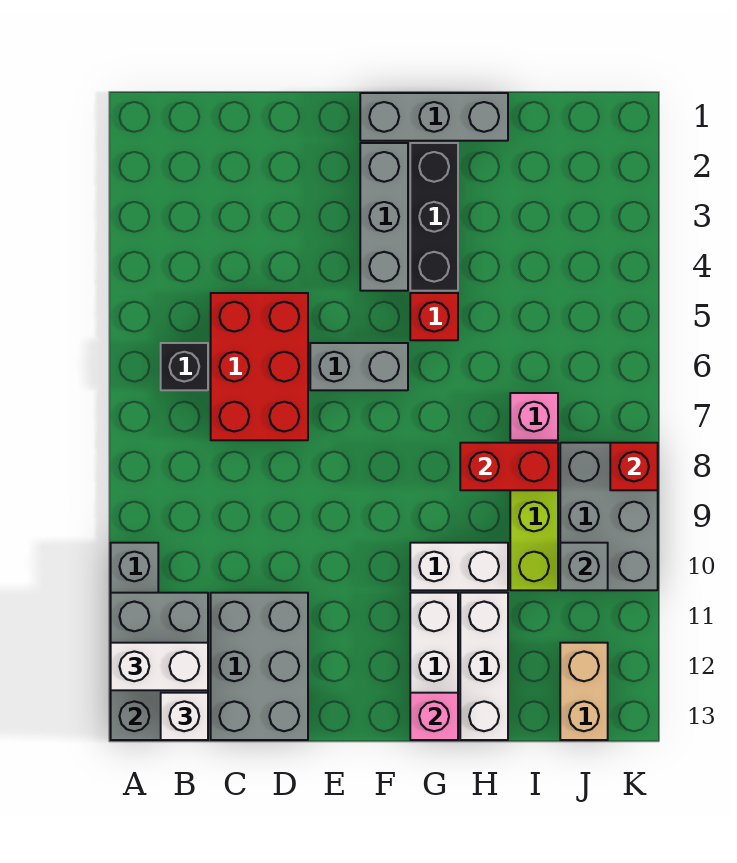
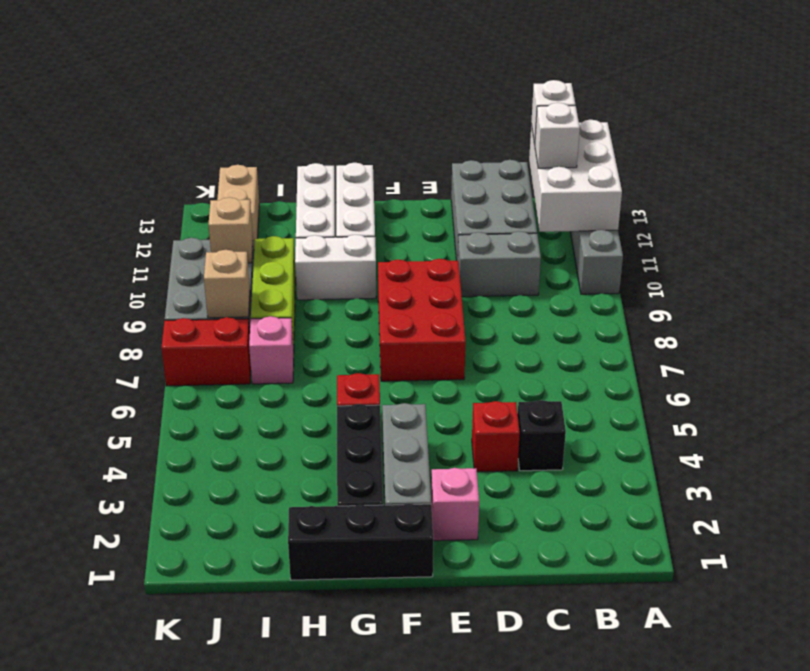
grey 2x3 brick [111,593,208,740] -> white 2x3 brick [529,120,622,232]
white 1x2 brick [111,643,208,690] -> white 1x1 brick [535,103,580,168]
black 1x1 brick [161,343,208,390] -> black 1x1 brick moved to [518,400,566,471]
red 2x3 brick [211,293,308,440] -> red 2x3 brick moved to [378,259,466,381]
grey 1x2 brick [310,343,408,390] -> grey 1x2 brick moved to [458,231,541,297]
grey 1x3 brick [360,93,508,141] -> black 1x3 brick [288,504,433,580]
pink 1x1 brick [410,693,458,740] -> pink 1x1 brick moved to [431,468,479,541]
red 1x2 brick [460,443,558,490] -> red 1x2 brick moved to [162,317,251,386]
none -> tan 1x1 brick [204,250,250,318]
grey 1x1 brick [560,543,608,590] -> tan 1x1 brick [208,197,253,263]
red 1x1 brick [610,443,658,490] -> red 1x1 brick moved to [472,401,520,472]

